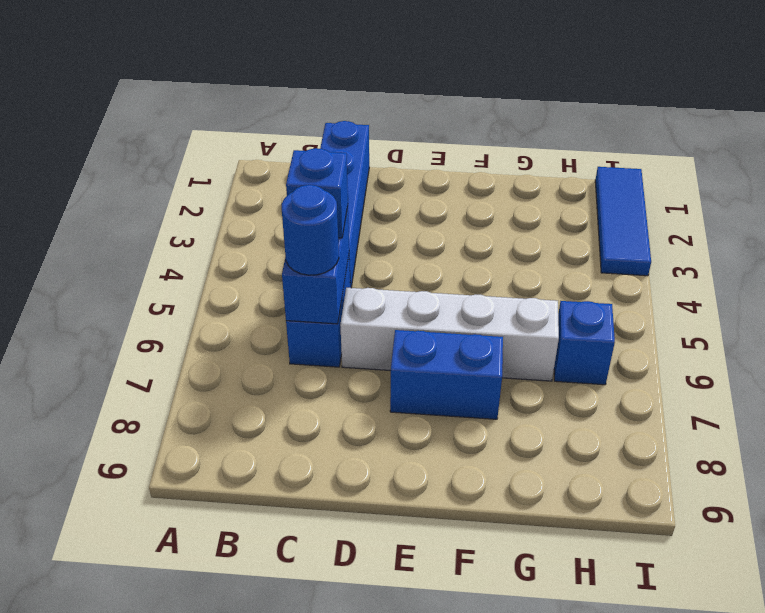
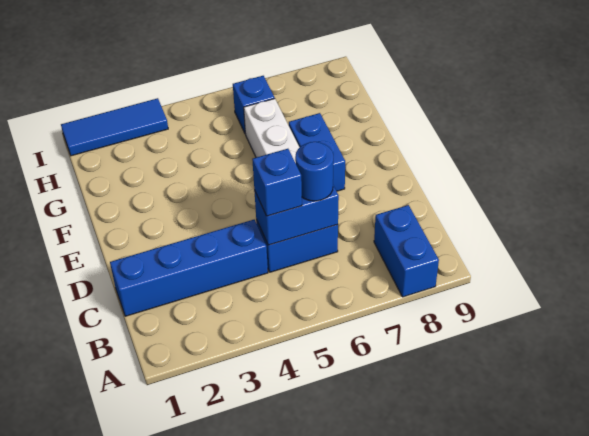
none -> blue 1x2 brick [374,205,439,297]

